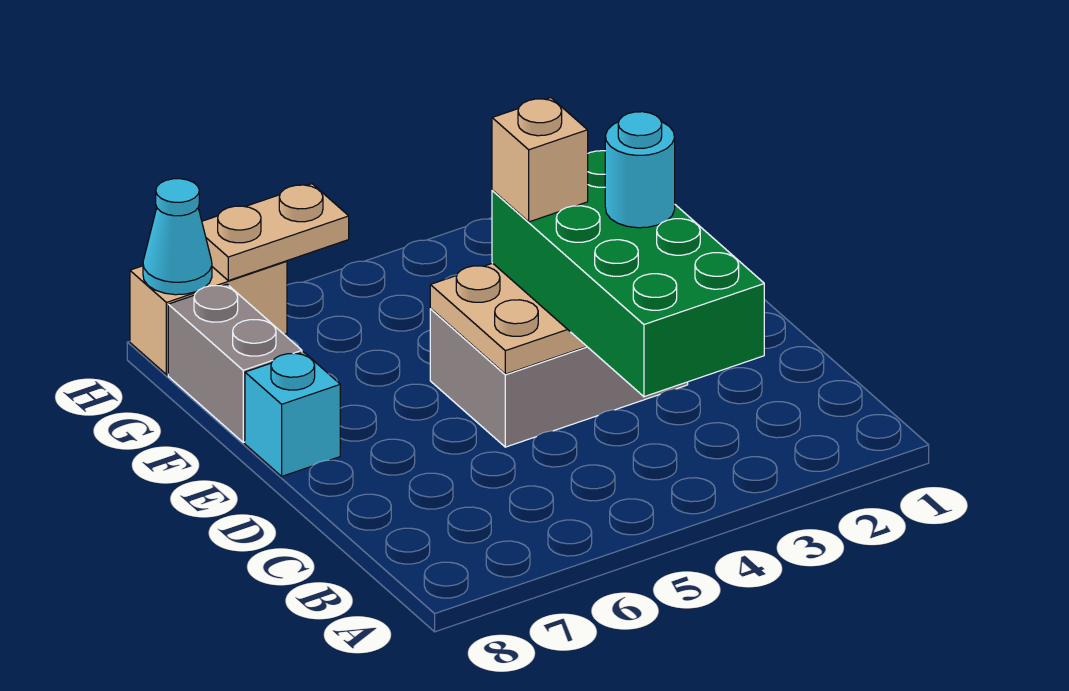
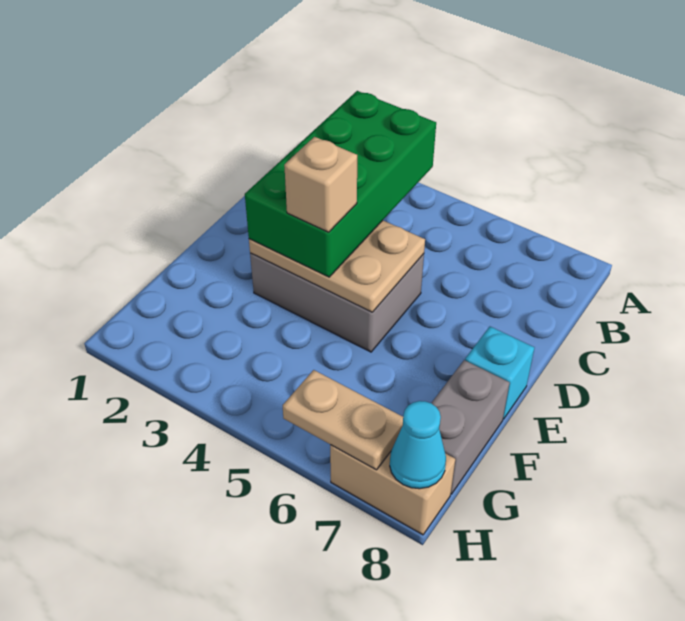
cyan 1x1 round brick [605,112,675,228] -> none

